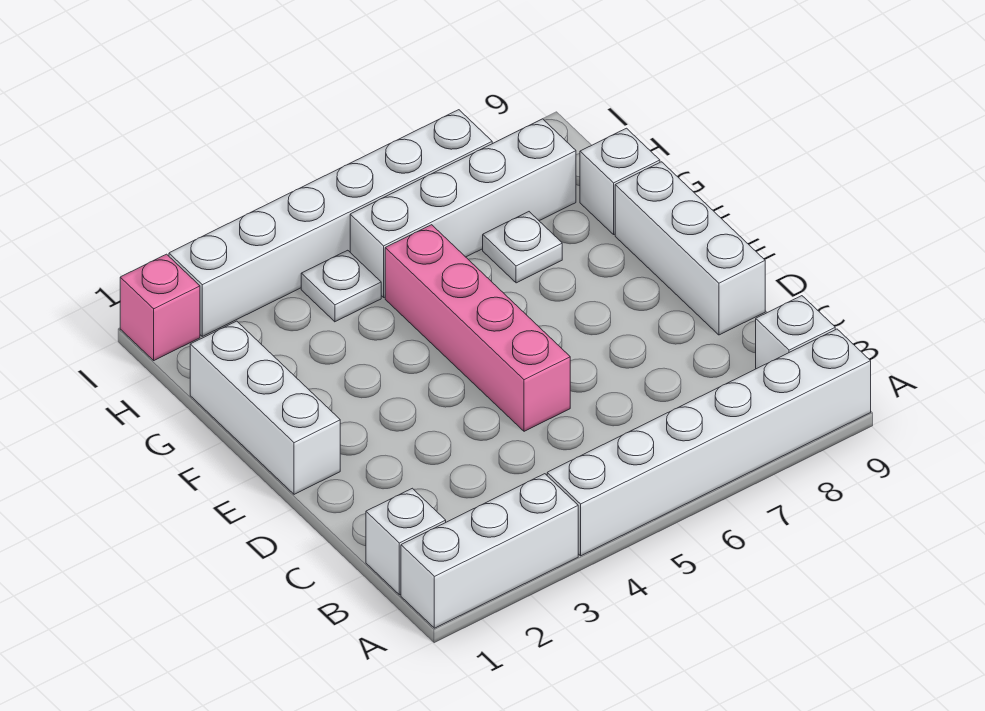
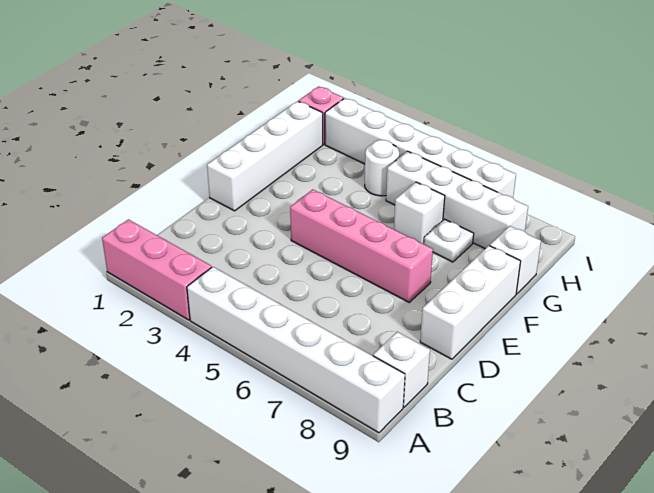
white 1x3 brick [401,474,578,628] -> pink 1x3 brick [102,219,212,320]
white 1x1 brick [366,488,446,595] -> white 1x1 brick moved to [394,182,445,244]
pink 1x4 brick [385,225,570,431] -> pink 1x4 brick turned to [290,189,433,302]
white 1x3 brick [190,321,340,494] -> white 1x4 brick [207,101,323,211]
white 1x1 plate [301,250,381,322] -> white 1x1 round brick [365,140,399,196]

